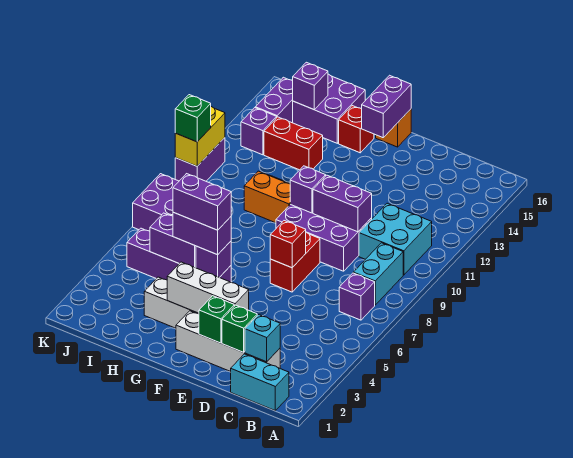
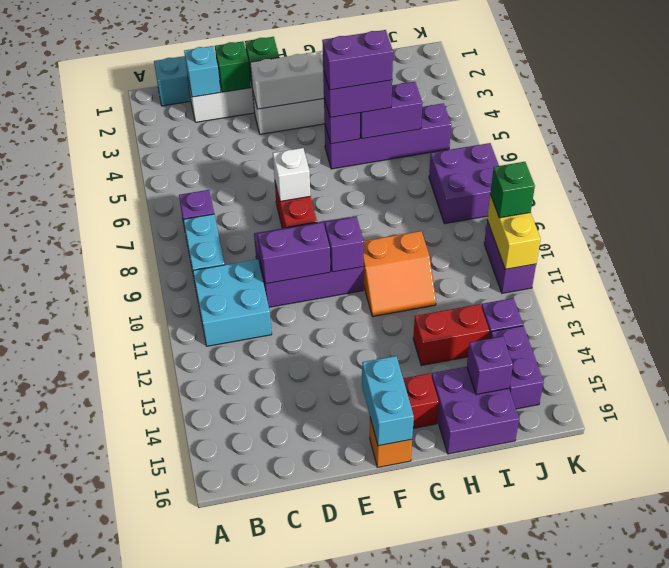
red 1x1 brick [270,221,306,268] -> white 1x1 brick [273,148,311,201]
purple 1x2 brick [362,75,411,138] -> cyan 1x2 brick [362,356,414,446]

